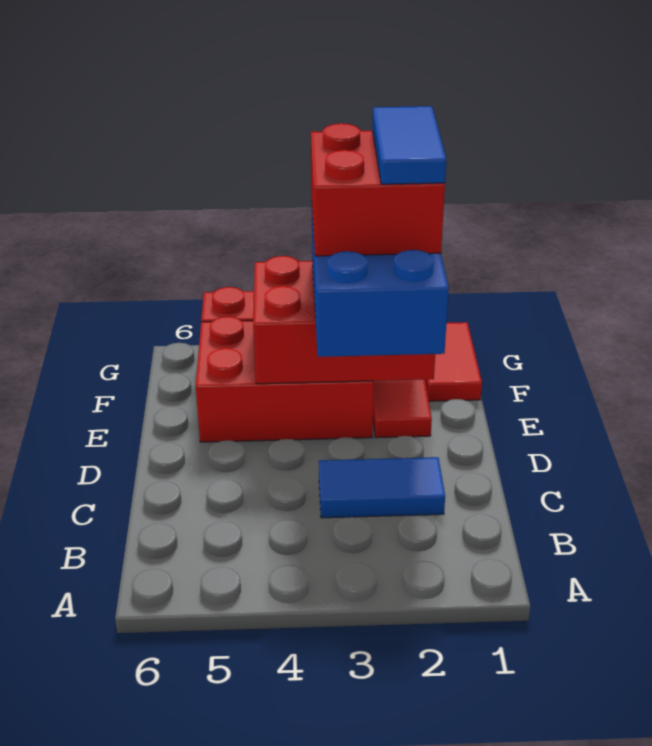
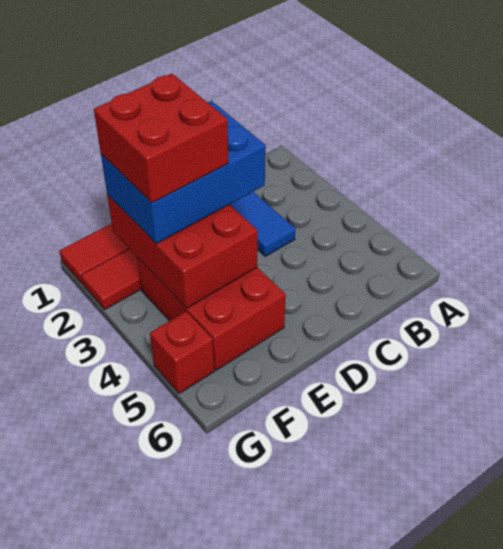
blue 1x2 tile [373,106,446,184] -> none

